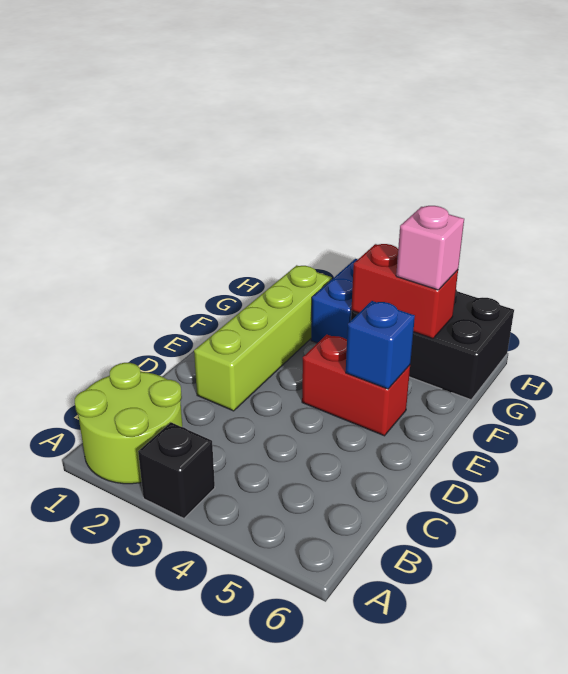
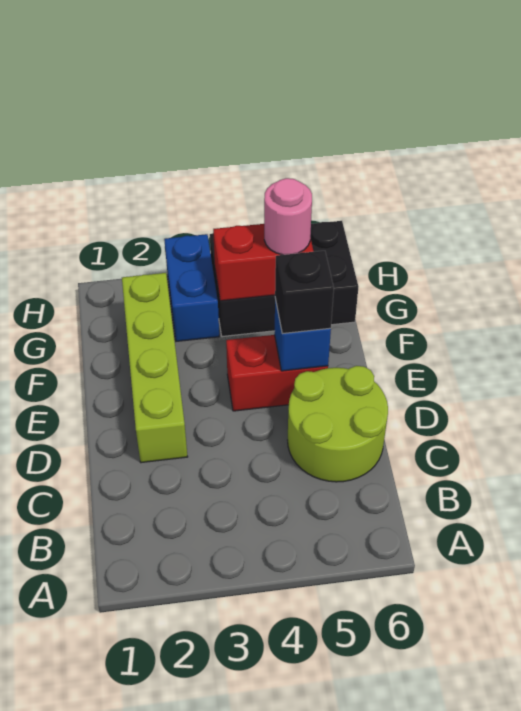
lime 2x2 round brick [75,363,182,484] -> lime 2x2 round brick moved to [288,366,388,482]
black 1x1 brick [138,422,215,519] -> black 1x1 brick moved to [275,251,334,334]
pink 1x1 brick [396,206,464,290] -> pink 1x1 round brick [264,178,312,255]

